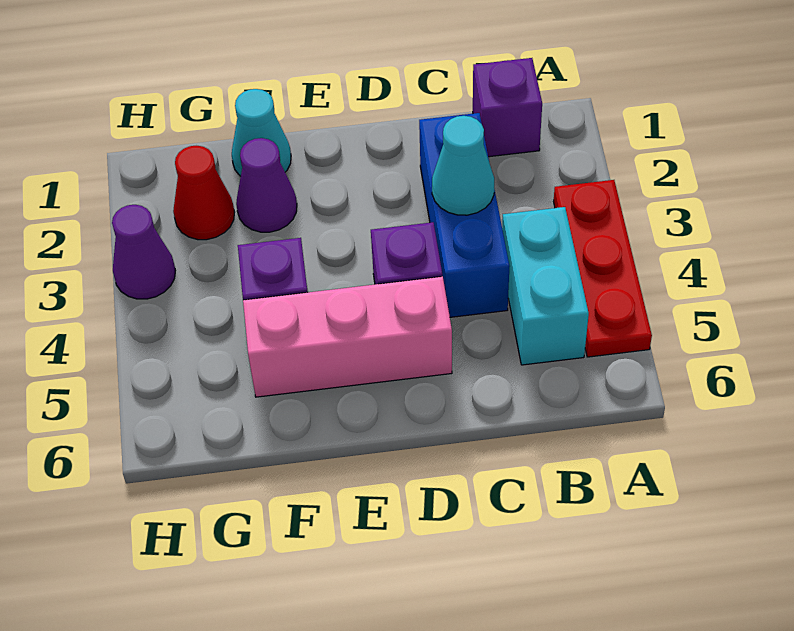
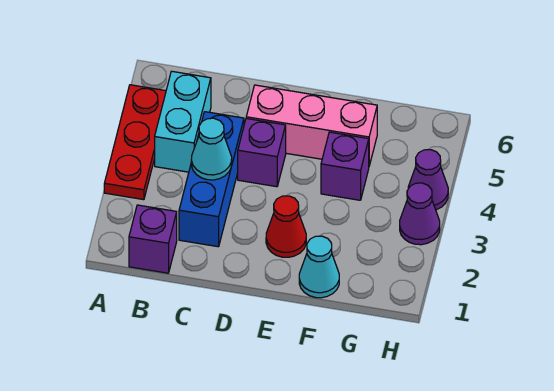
purple 1x1 cone [236,138,297,232] -> purple 1x1 cone moved to [408,150,448,210]
red 1x1 cone [173,146,235,240] -> red 1x1 cone moved to [266,196,306,257]

